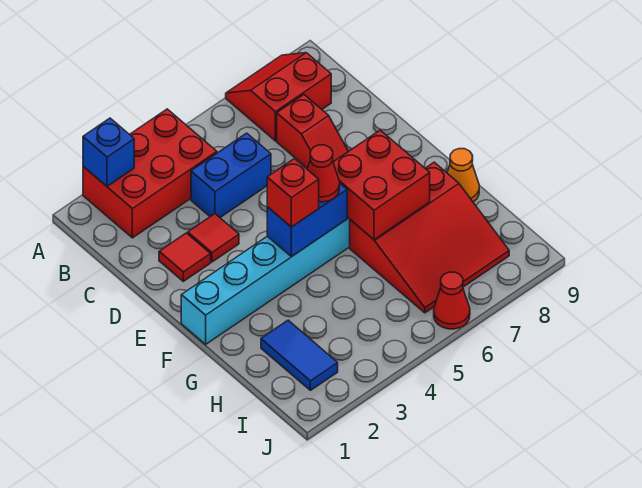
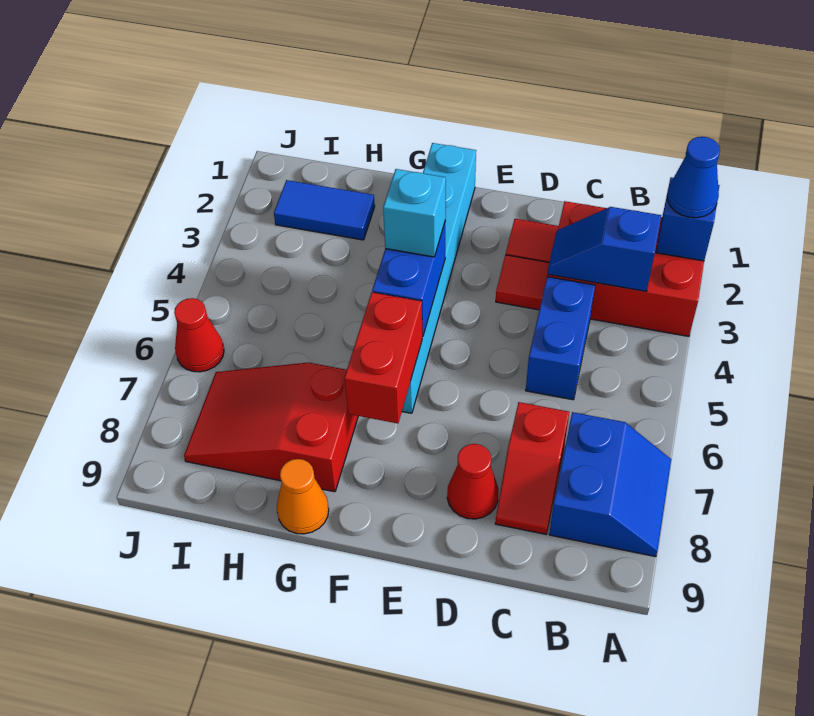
red 2x3 brick [83,109,217,238] -> red 2x3 brick turned to [547,201,704,336]
none -> blue 1x1 cone [667,137,720,218]
red 2x2 slope [226,53,331,141] -> blue 2x2 slope [549,412,671,557]
none -> blue 1x2 slope [548,207,661,291]
red 1x2 slope [277,95,348,168] -> red 1x2 slope turned to [495,402,569,534]
red 1x1 brick [267,159,319,227] -> cyan 1x1 brick [383,169,446,257]
red 1x1 cone [307,145,340,202] -> red 1x1 cone moved to [447,444,499,519]
red 2x2 brick [333,130,430,239] -> red 1x2 brick [344,292,422,423]
red 3x3 slope [350,162,509,313] -> red 2x3 slope [184,363,358,492]

